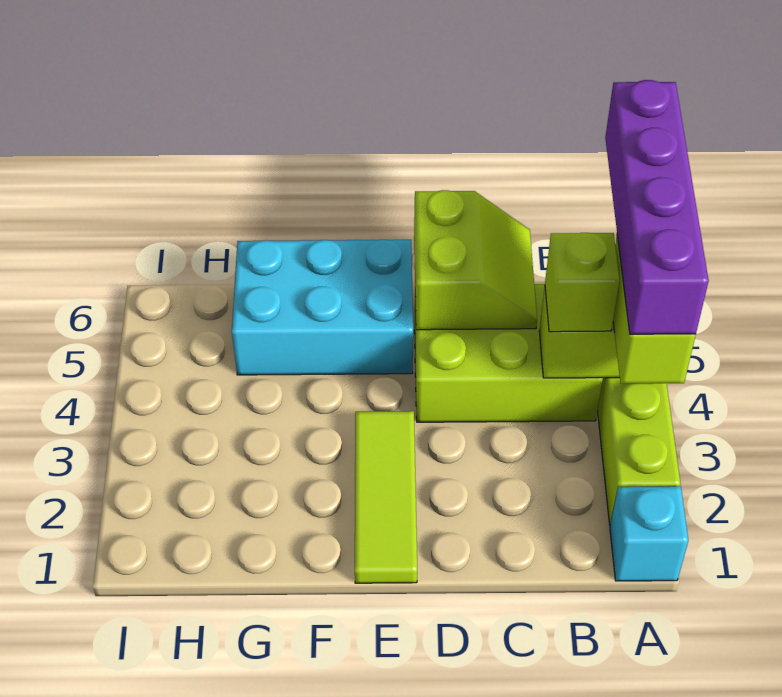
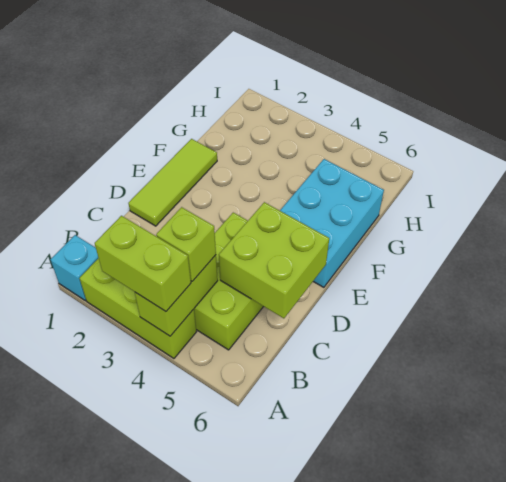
purple 1x4 brick [605,80,709,334] -> none
lime 2x2 slope [414,190,537,330] -> lime 2x2 brick [219,202,329,318]
lime 1x3 tile [355,411,417,583] -> lime 1x3 tile turned to [128,139,217,226]

